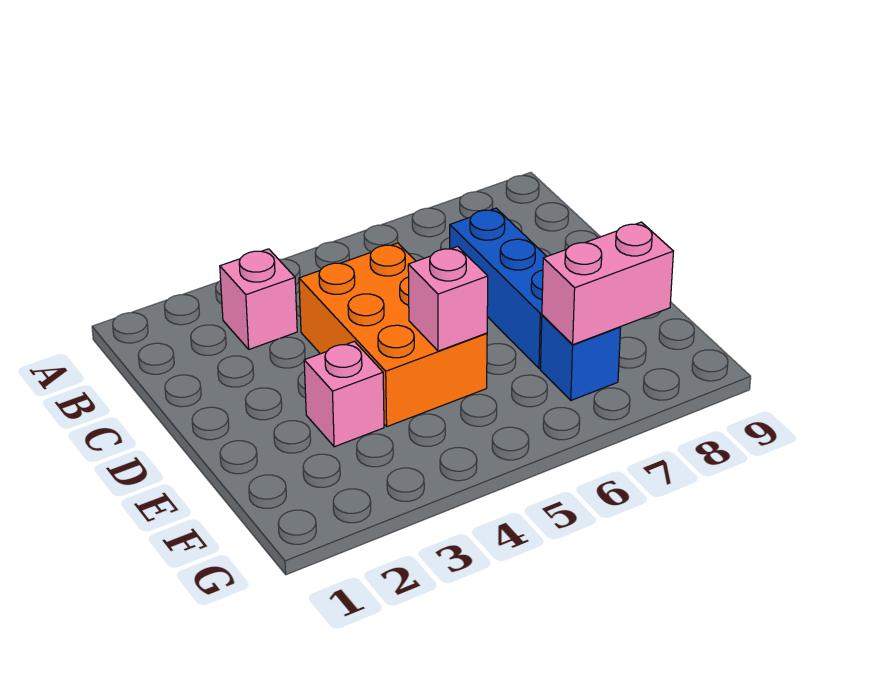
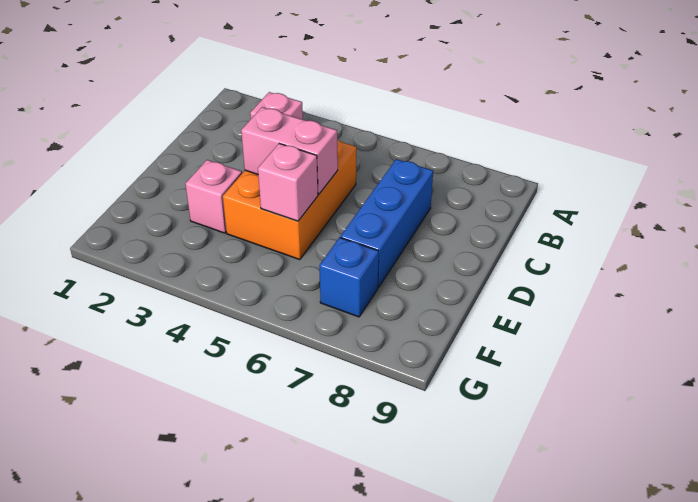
pink 1x2 brick [542,222,673,345] -> pink 1x2 brick moved to [241,107,338,195]

